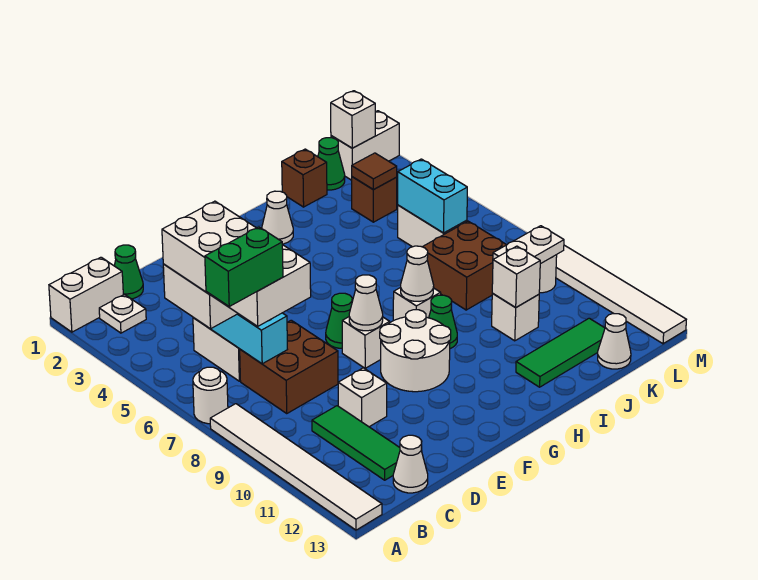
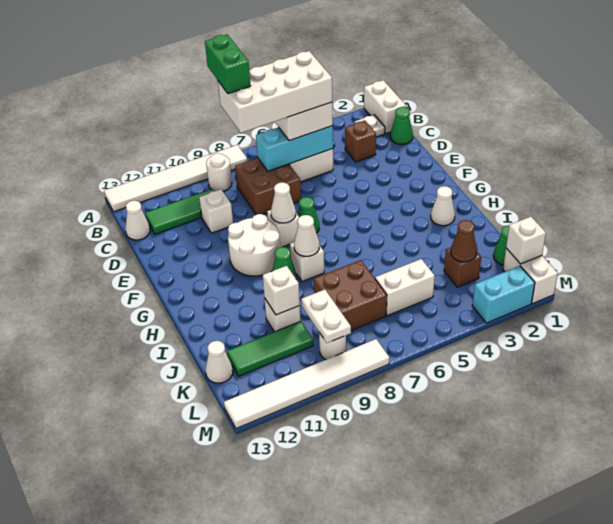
white 1x1 round brick [193,367,228,424] -> white 1x1 round brick moved to [206,153,232,191]
green 1x3 tile [516,318,605,387] -> green 1x3 tile turned to [227,321,313,376]
brown 1x1 brick [282,149,327,207] -> brown 1x1 brick moved to [345,120,376,162]
brown 1x1 tile [352,153,397,190] -> brown 1x1 cone [451,220,477,262]
cyan 1x2 brick [398,159,467,233] -> cyan 1x2 brick moved to [472,266,535,323]

